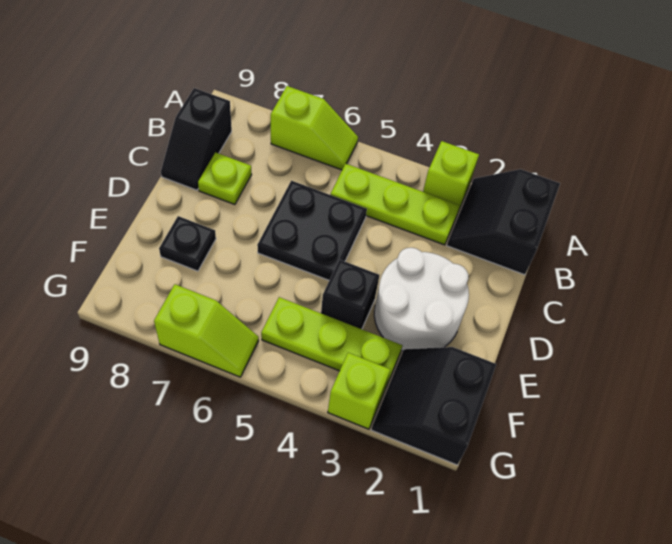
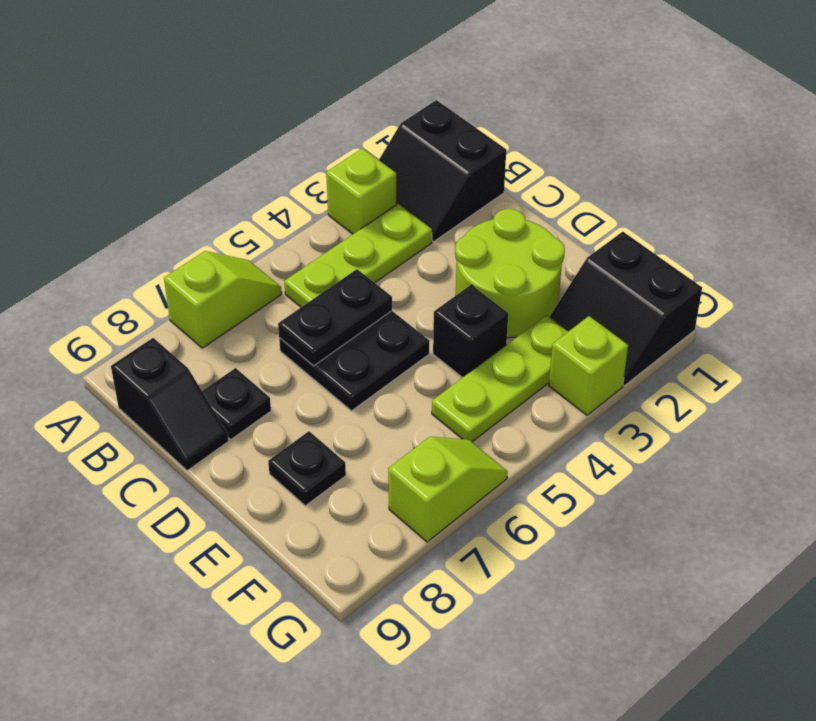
none -> black 1x2 plate [278,269,392,366]
lime 1x1 plate [198,152,252,205] -> black 1x1 plate [202,368,271,439]
white 2x2 round brick [374,248,469,351] -> lime 2x2 round brick [455,209,565,338]

